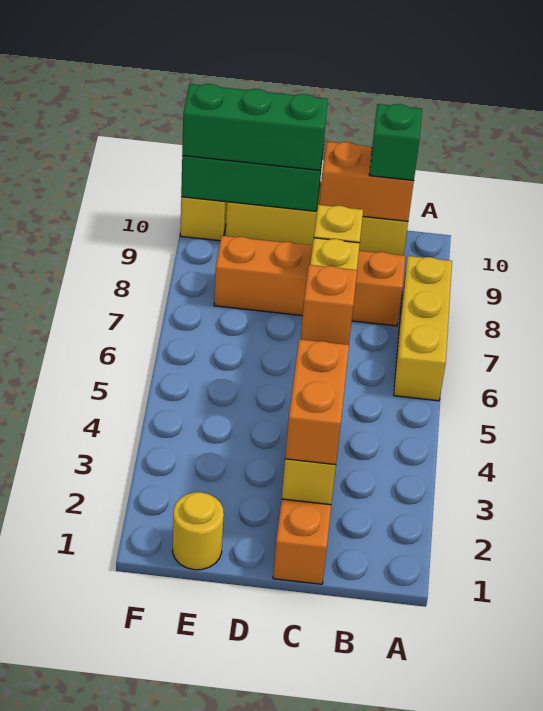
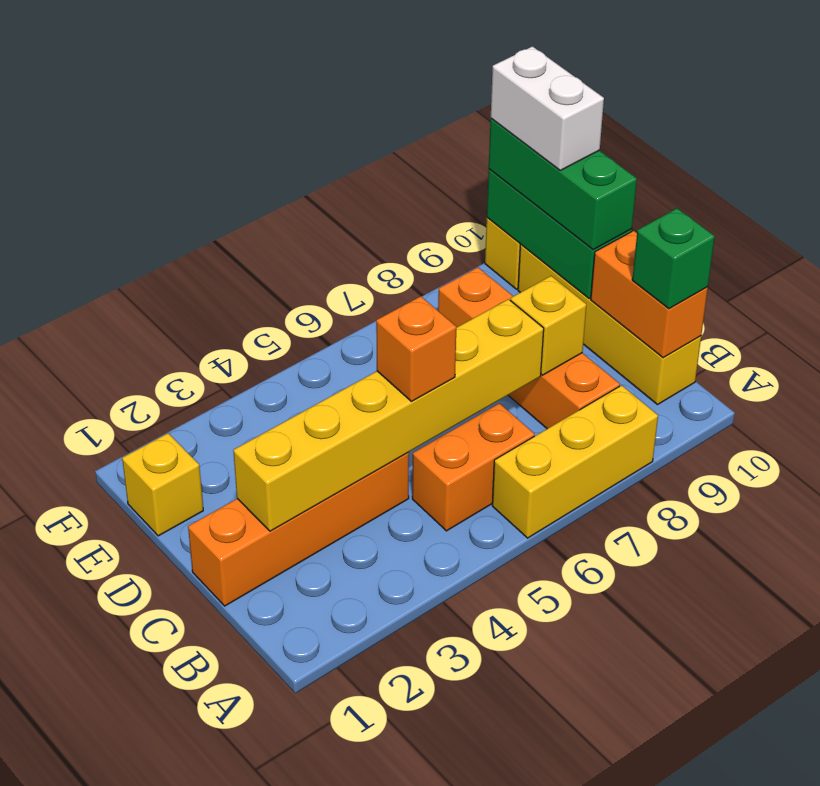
orange 1x2 brick [285,339,349,465] -> orange 1x2 brick moved to [412,403,535,531]
yellow 1x1 round brick [173,492,224,570] -> yellow 1x1 brick [122,433,203,536]
none -> white 1x2 brick [491,46,604,170]

